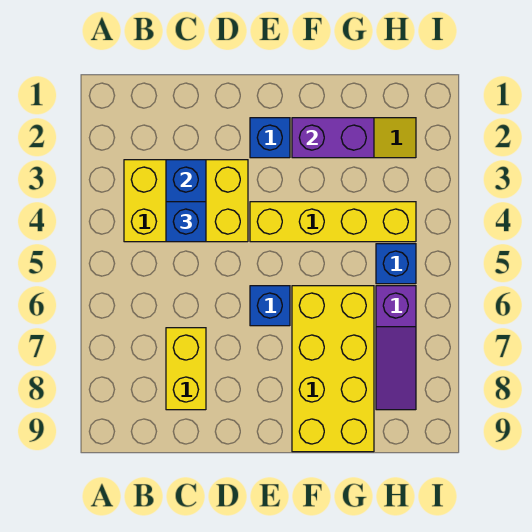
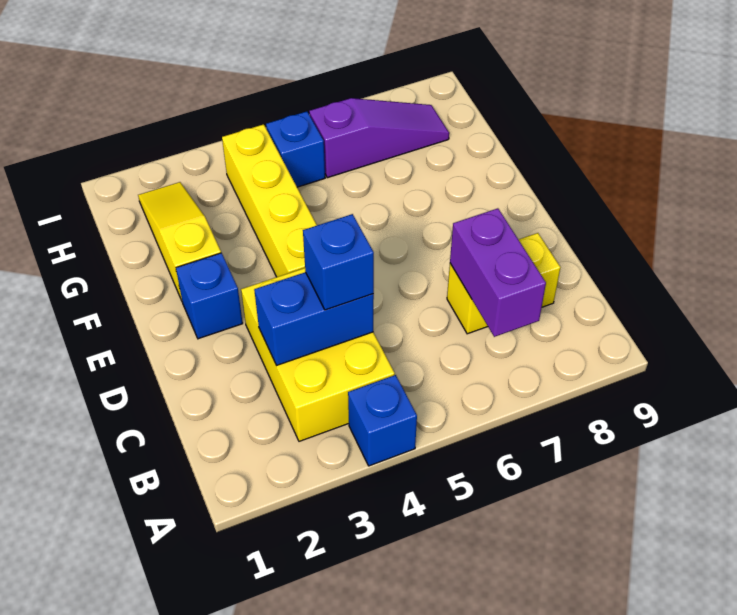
blue 1x1 brick [250,286,290,326] -> blue 1x1 brick moved to [348,375,417,466]
purple 1x2 brick [292,118,374,158] -> purple 1x2 brick moved to [450,208,546,337]
yellow 2x4 brick [292,286,374,452] -> none

